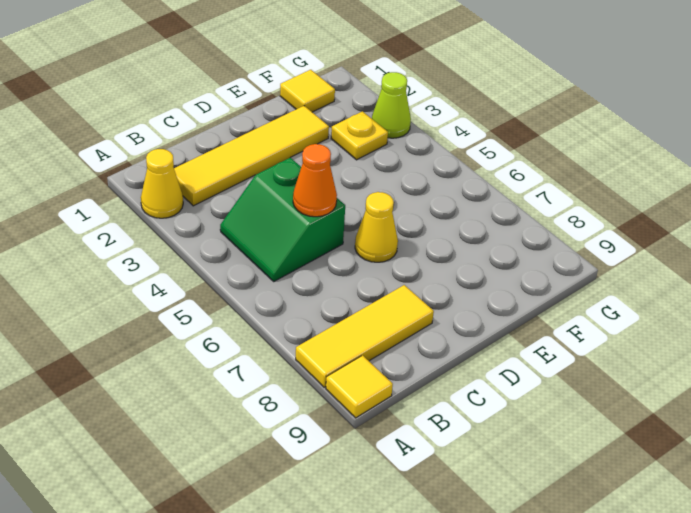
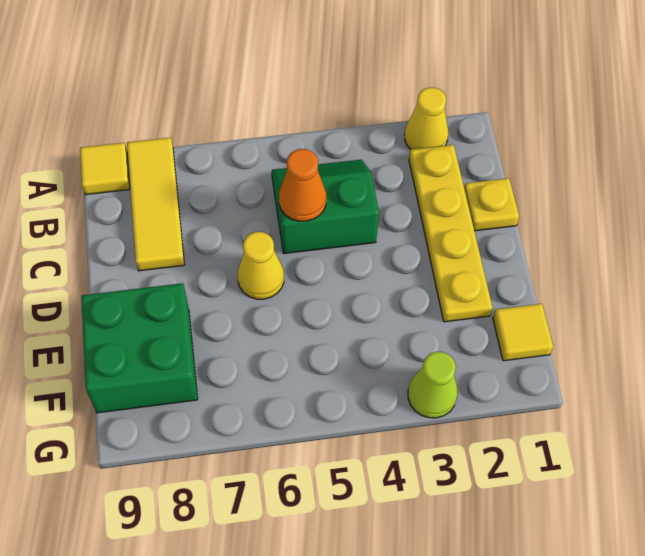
yellow 1x4 tile [174,106,329,206] -> yellow 1x4 plate [409,145,493,322]
none -> green 2x2 brick [81,283,198,413]
yellow 1x1 plate [331,111,388,160] -> yellow 1x1 plate moved to [464,178,519,231]

